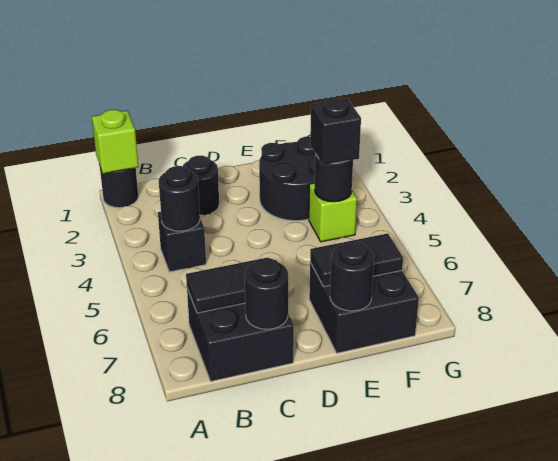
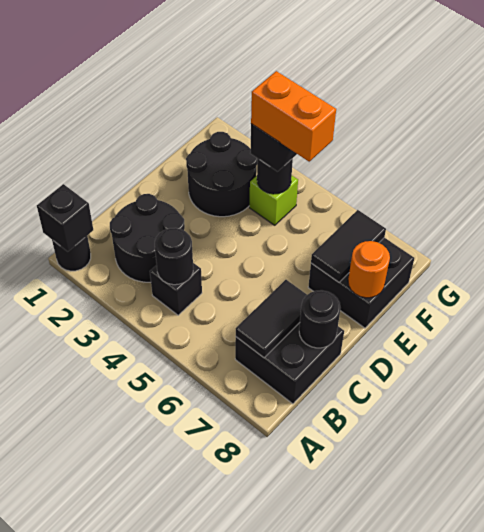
lime 1x1 brick [92,110,138,173] -> black 1x1 brick [37,184,93,251]
black 1x1 round brick [183,156,219,216] -> black 2x2 round brick [110,194,185,282]
black 1x1 round brick [330,241,374,311] -> orange 1x1 round brick [348,241,390,298]
none -> orange 1x2 brick [251,71,336,162]

